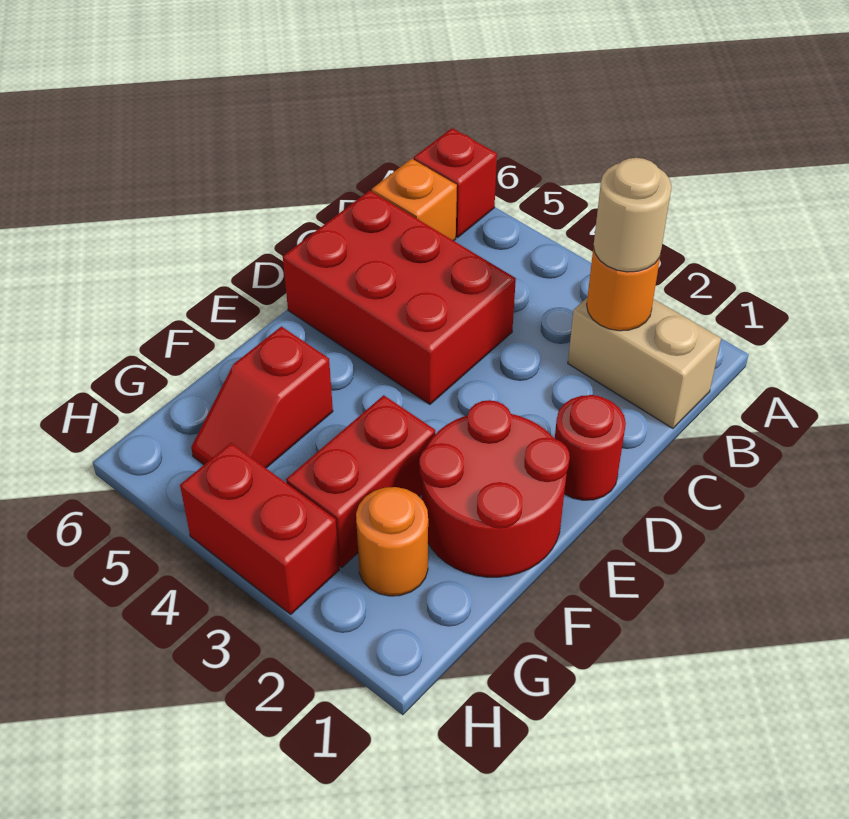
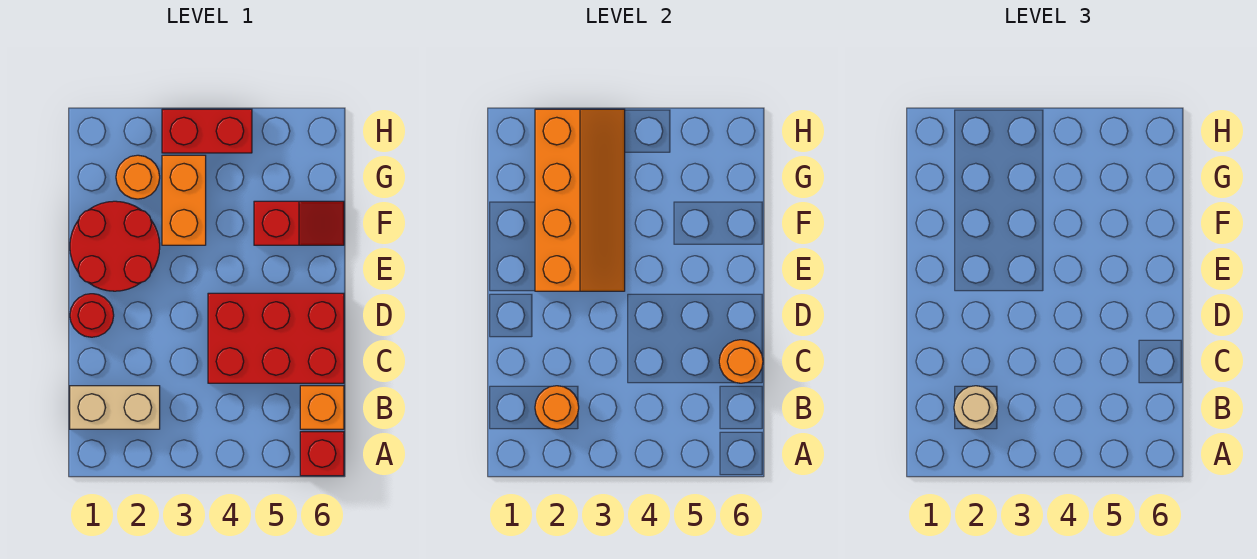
none -> orange 1x1 round brick [719,340,763,383]
none -> orange 2x4 slope [535,109,625,291]
red 1x2 brick [286,395,435,567] -> orange 1x2 brick [162,155,206,245]
red 1x2 slope [191,326,333,468] -> red 1x2 slope turned to [254,201,344,245]

